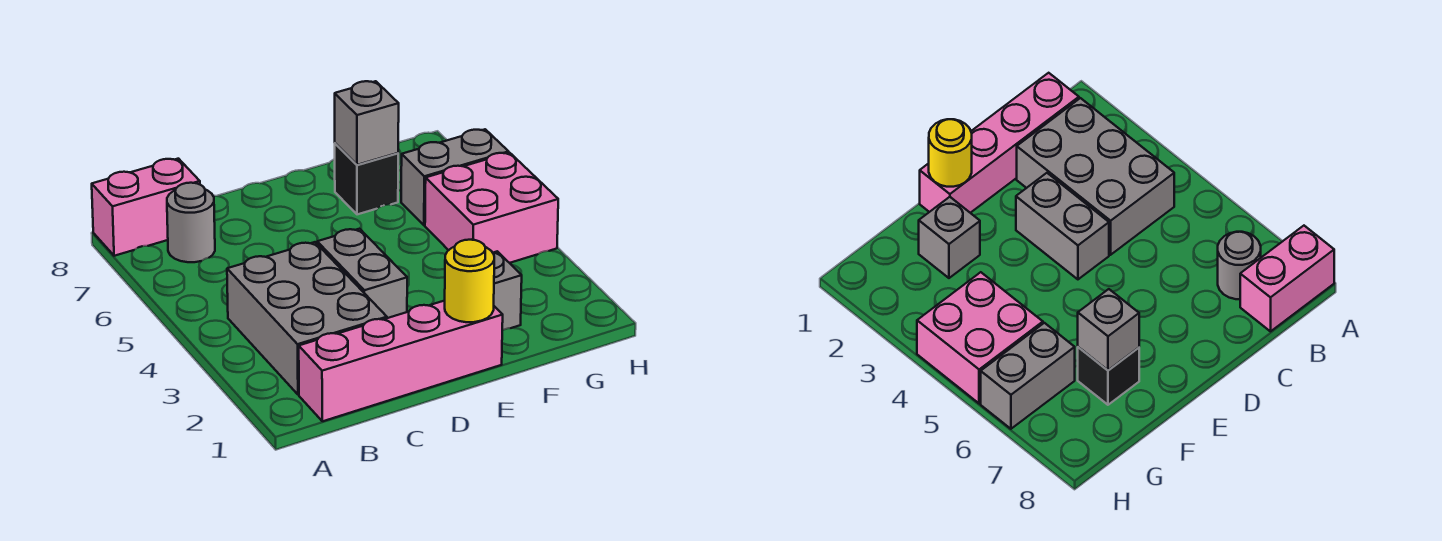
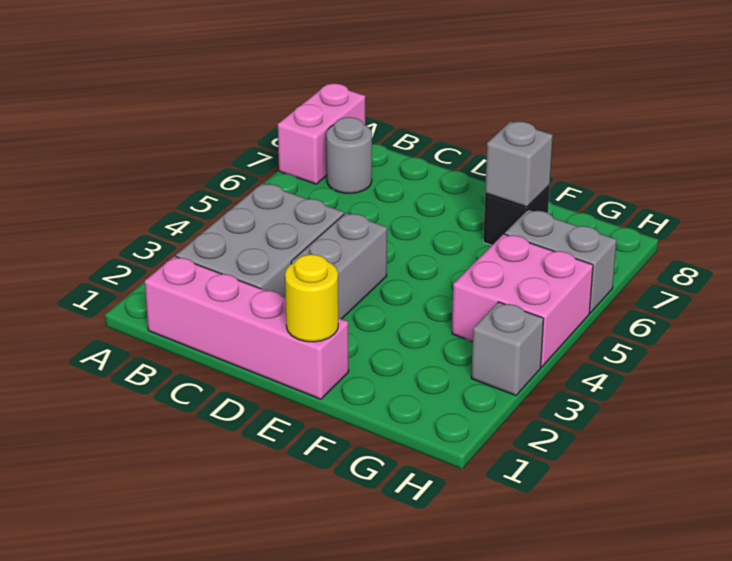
pink 1x2 brick [92,159,200,256] -> pink 1x2 brick turned to [278,84,365,184]
grey 1x1 brick [493,251,522,330] -> grey 1x1 brick moved to [471,302,544,396]

